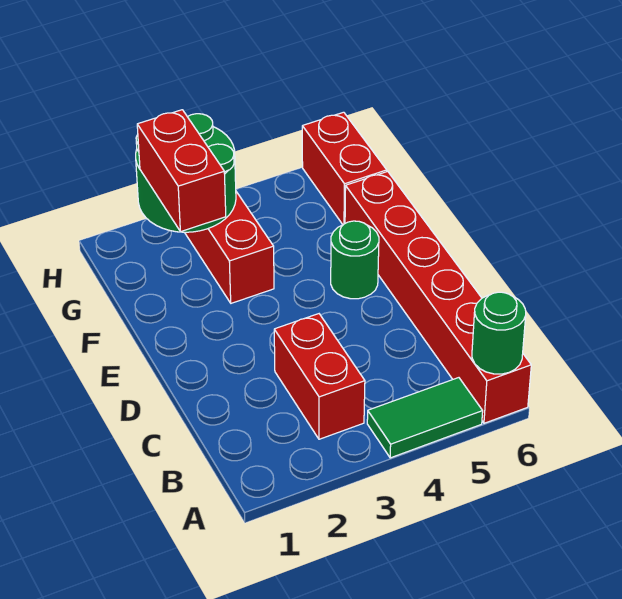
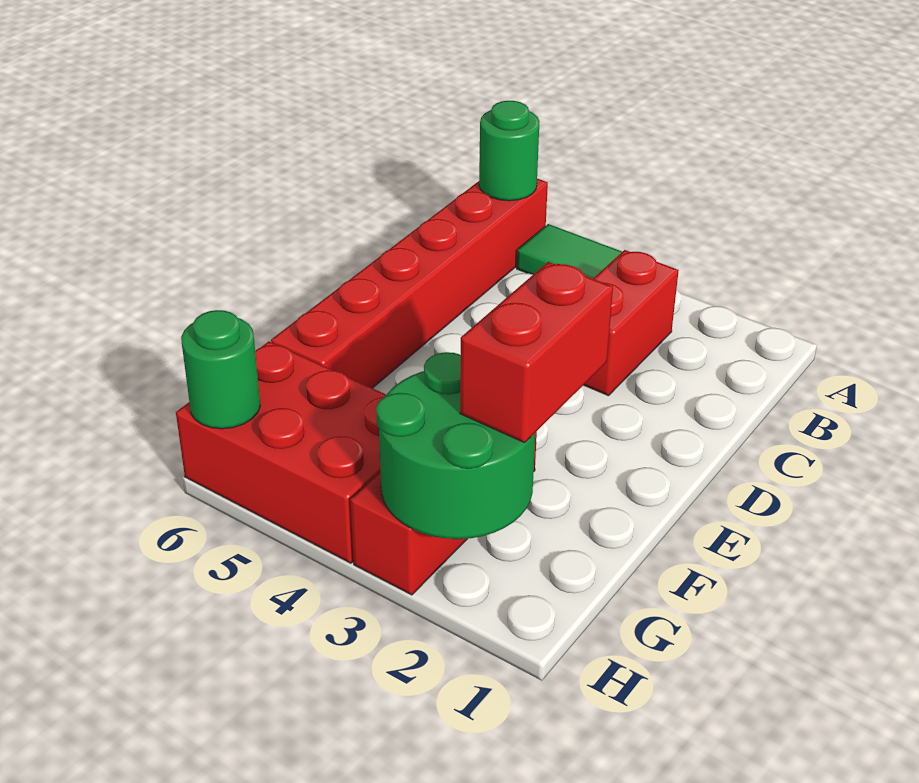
green 1x1 round brick [331,221,379,299] -> green 1x1 round brick moved to [181,310,260,429]
red 1x2 brick [302,112,387,225] -> red 2x3 brick [176,341,386,563]

